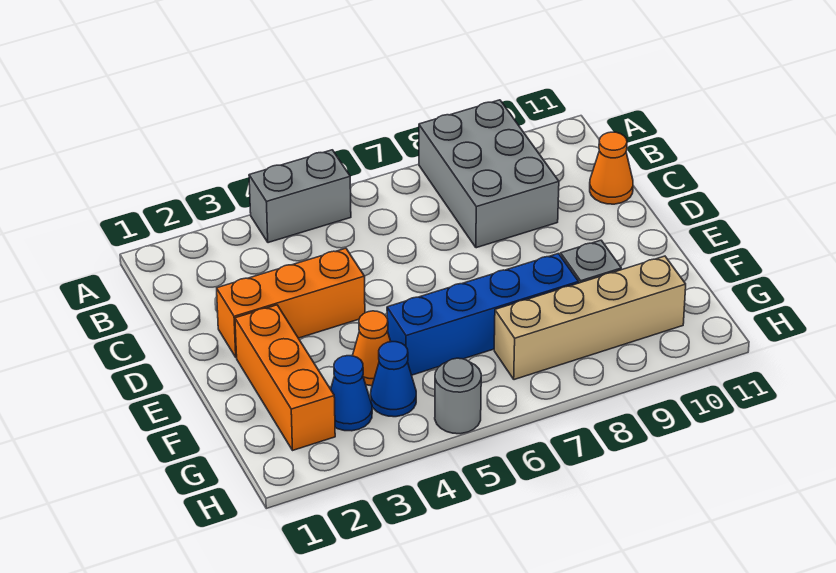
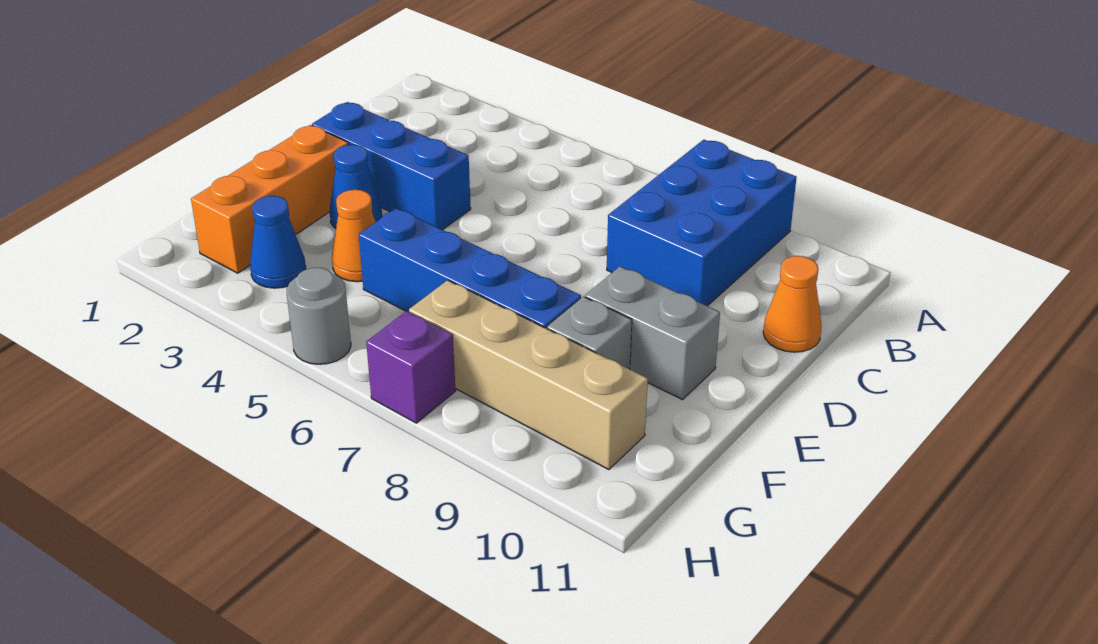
grey 1x2 brick [249,150,351,243] -> grey 1x2 brick moved to [585,267,720,400]
grey 2x3 brick [419,100,559,248] -> blue 2x3 brick [607,140,797,306]
orange 1x3 brick [217,248,365,358] -> blue 1x3 brick [312,102,471,230]
blue 1x1 cone [371,342,416,417] -> blue 1x1 cone moved to [330,145,382,228]
none -> purple 1x1 brick [366,311,456,423]

